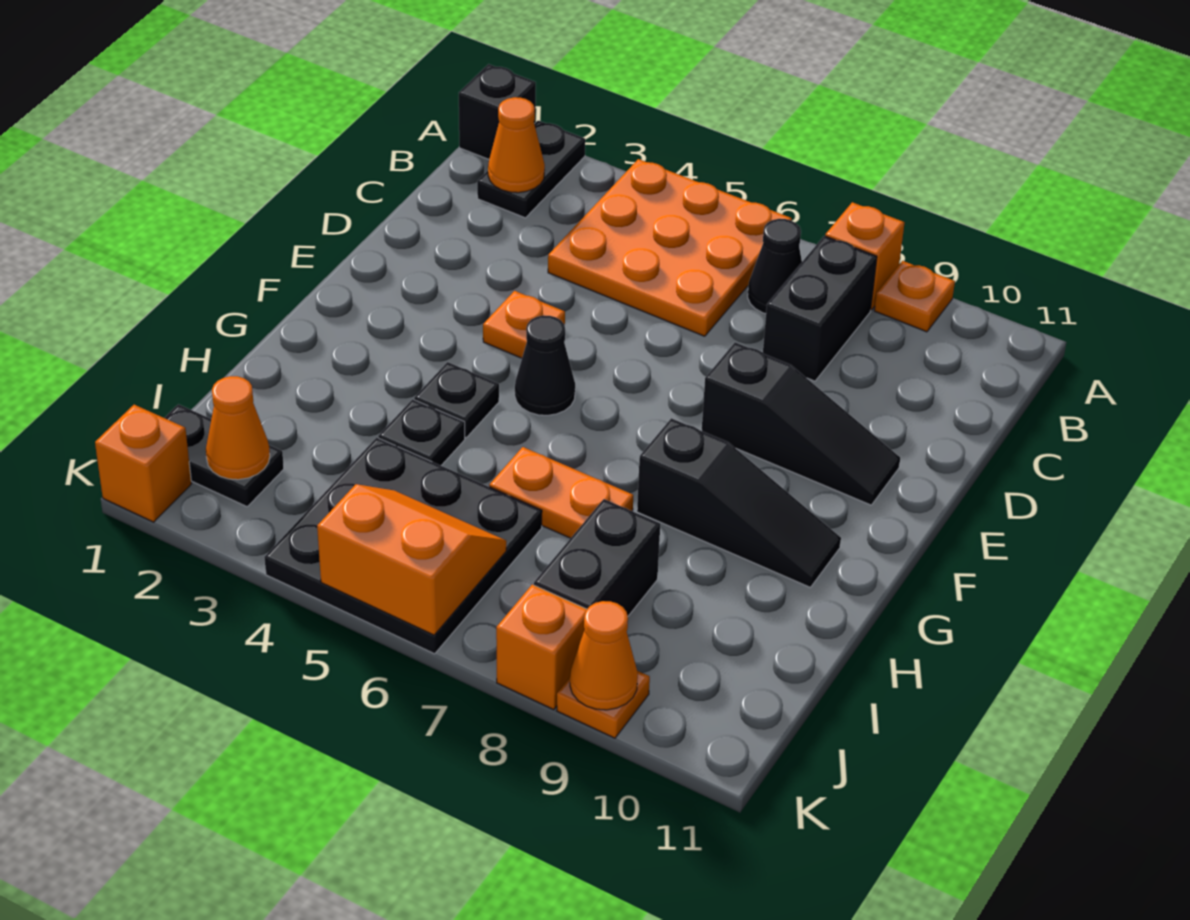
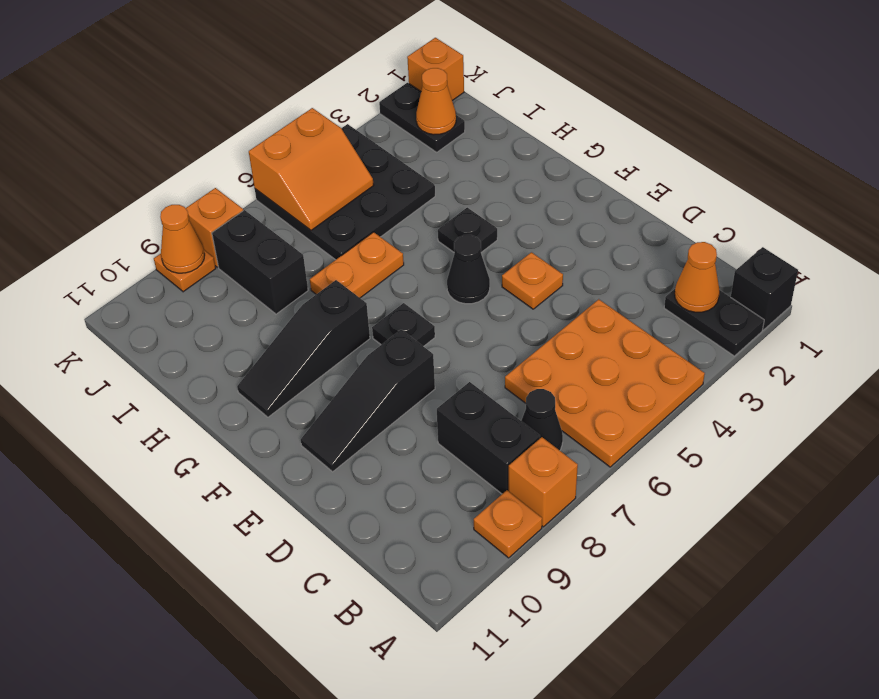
black 1x1 plate [378,399,465,465] -> black 1x1 plate moved to [372,303,435,347]
black 1x2 plate [165,404,284,506] -> black 1x2 plate turned to [379,83,465,152]

